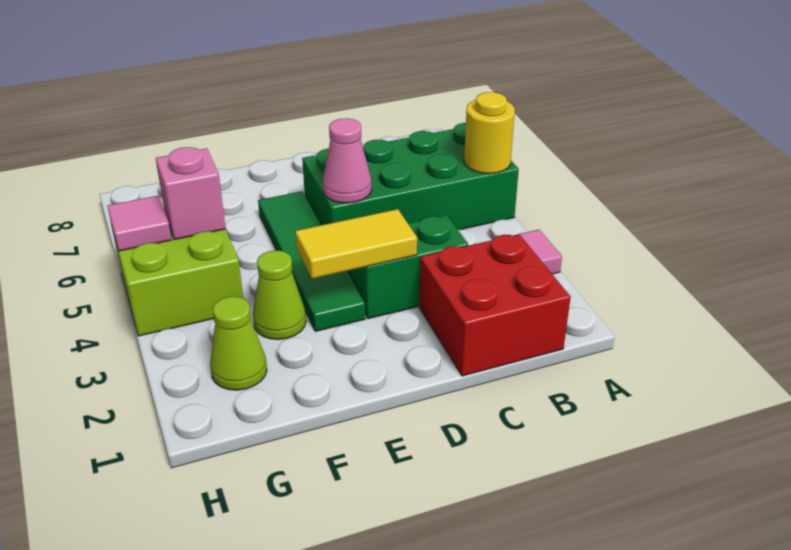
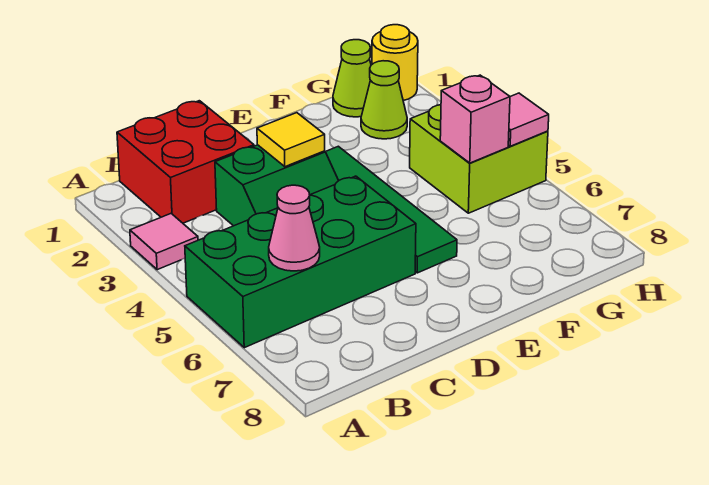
yellow 1x1 round brick [464,92,515,174] -> yellow 1x1 round brick moved to [372,25,418,101]
yellow 1x2 tile [295,209,417,279] -> yellow 1x1 tile [257,113,325,167]
pink 1x1 cone [322,118,372,203] -> pink 1x1 cone moved to [269,185,320,271]
lime 1x1 cone [253,251,306,339] -> lime 1x1 cone moved to [333,40,371,117]

